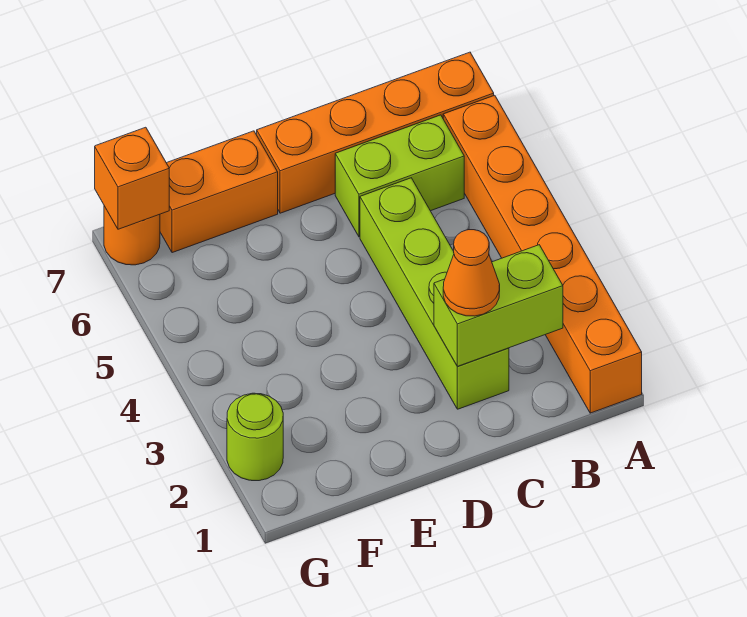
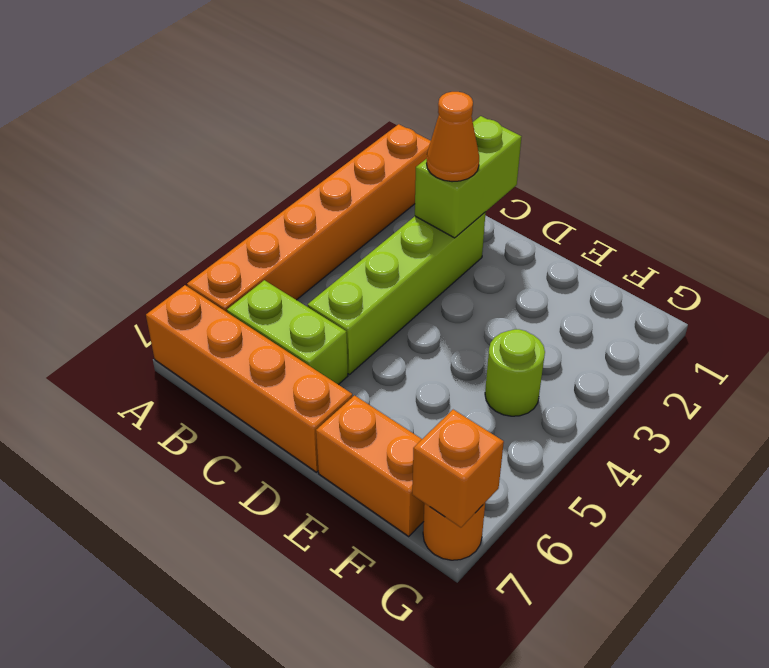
lime 1x2 brick [434,245,563,366] -> lime 1x2 brick turned to [415,116,521,238]
lime 1x1 round brick [227,393,283,481] -> lime 1x1 round brick moved to [485,329,545,416]

